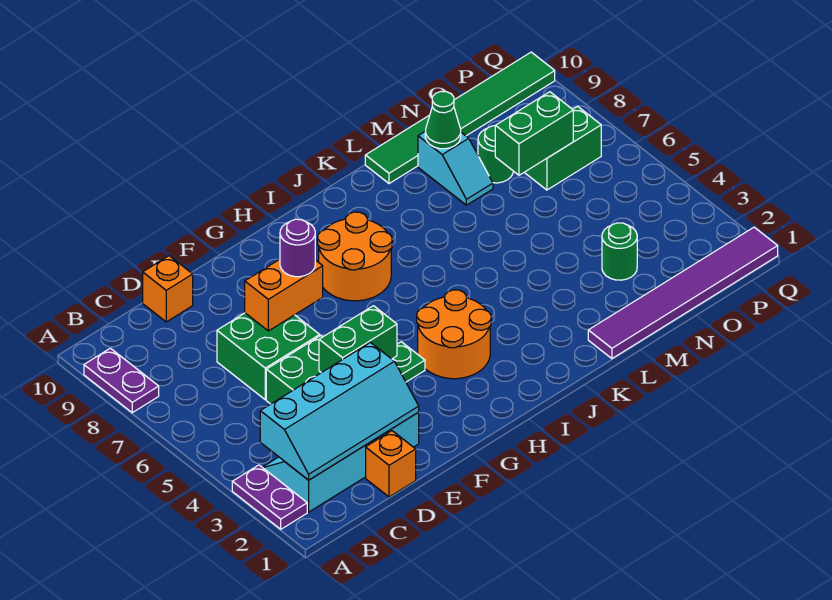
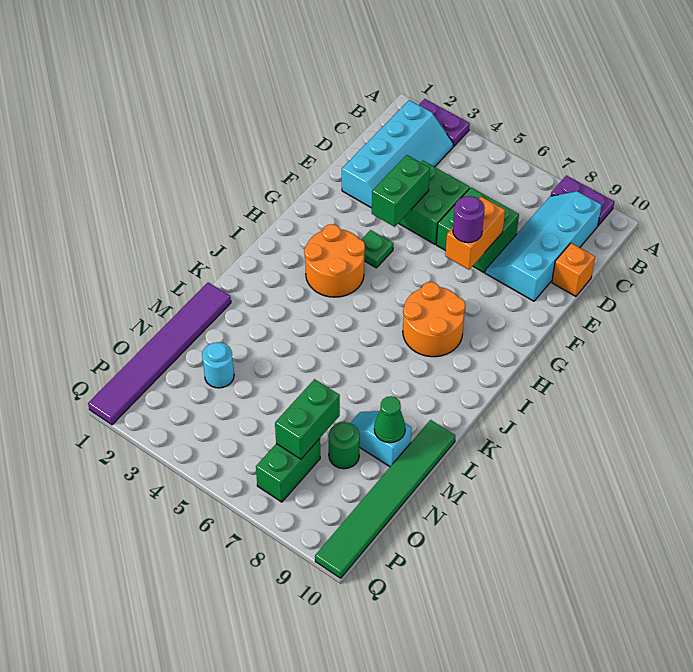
cyan 2x4 slope [260,342,419,480] -> cyan 2x4 slope moved to [485,191,602,301]
orange 1x1 brick [366,431,416,497] -> none
green 1x1 round brick [602,223,637,280] -> cyan 1x1 round brick [202,342,234,388]

